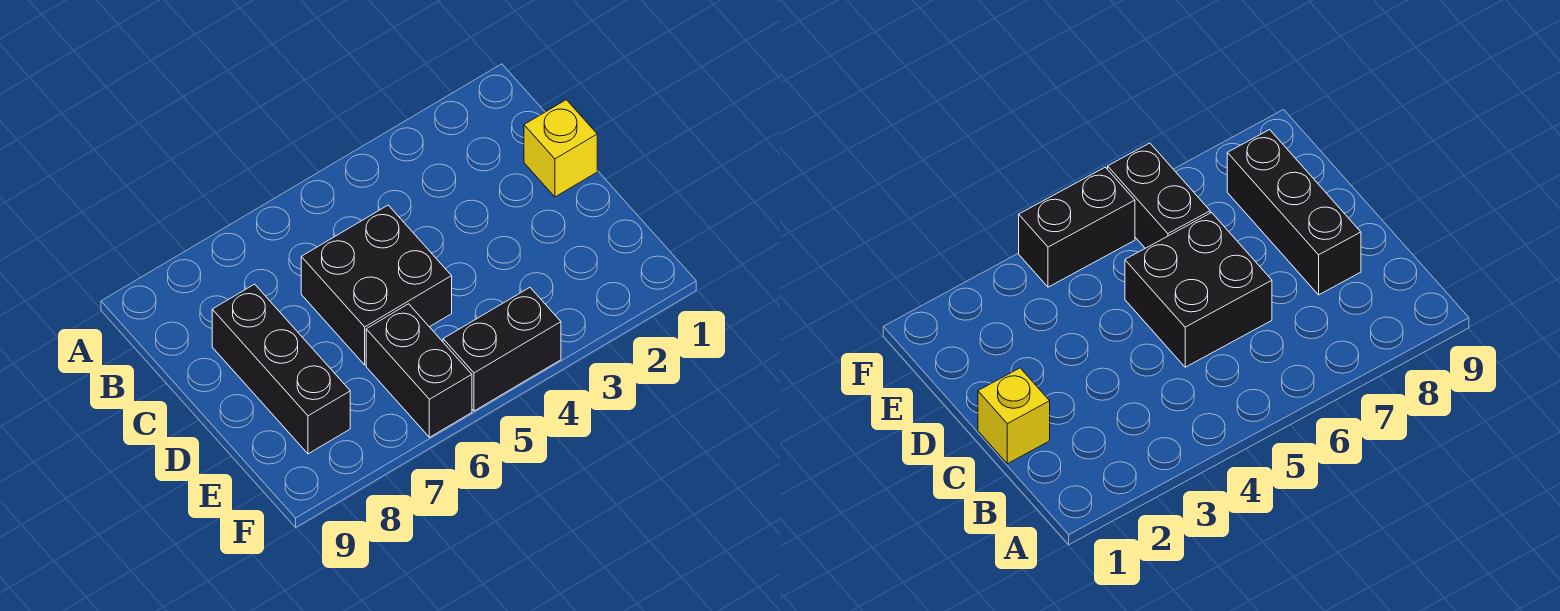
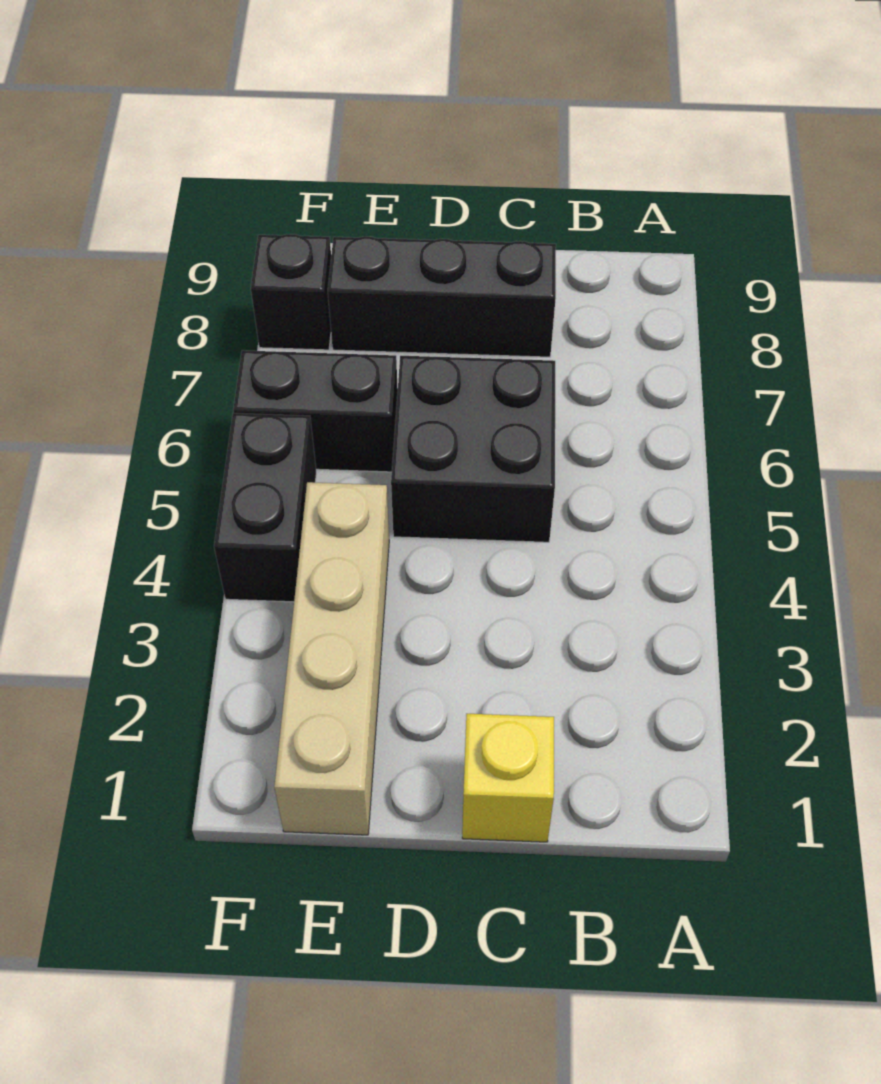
none -> tan 1x4 brick [274,482,389,835]
none -> black 1x1 brick [251,234,331,350]

